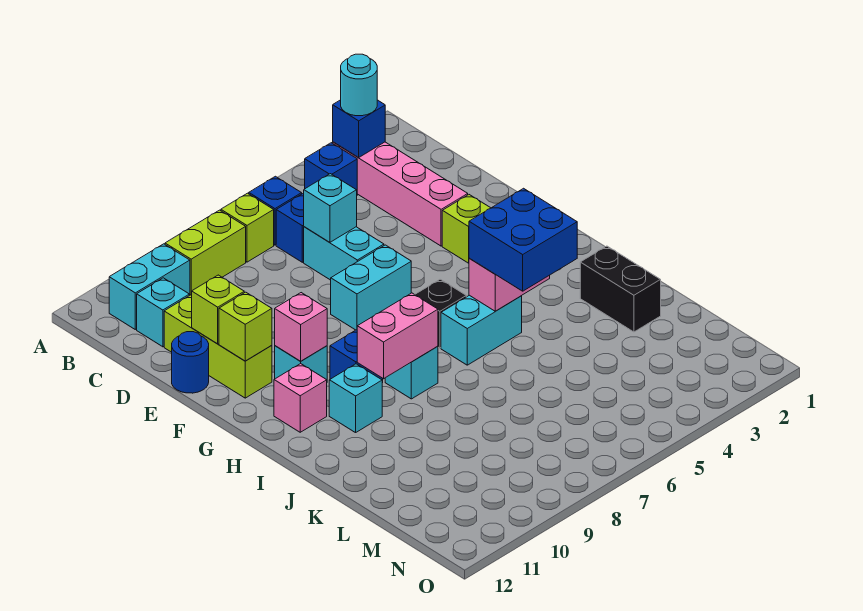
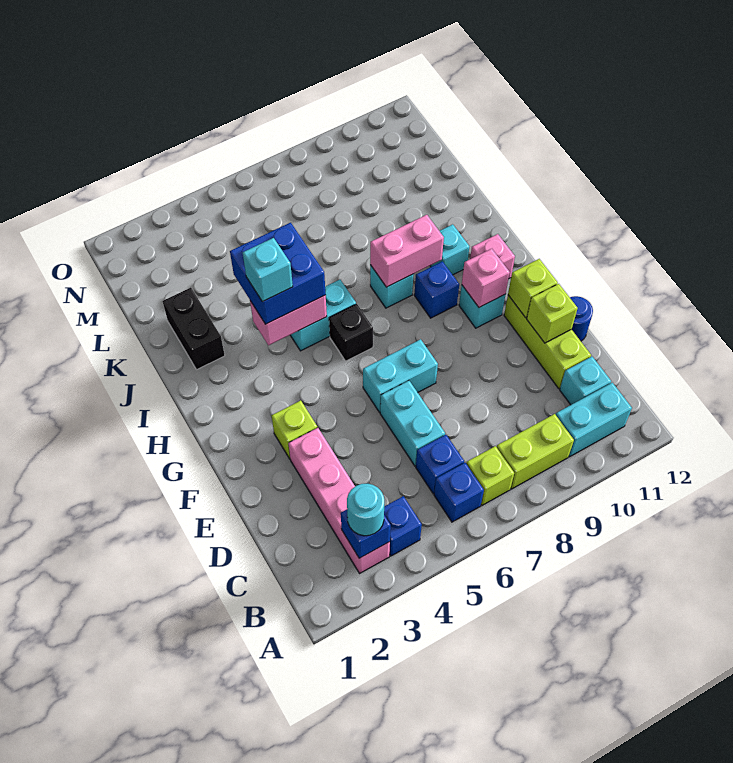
cyan 1x1 brick [304,174,357,242] -> cyan 1x1 brick moved to [243,238,293,302]

